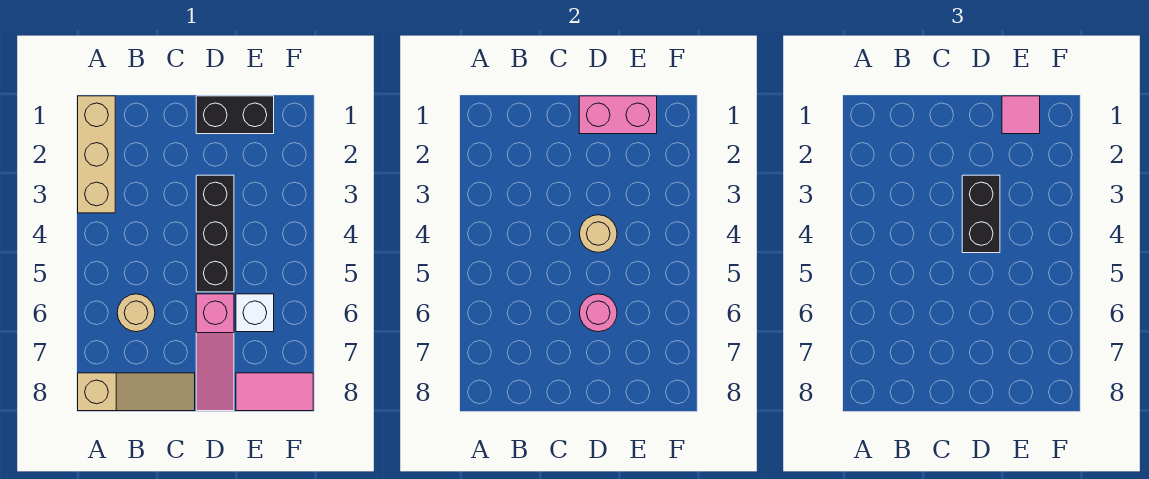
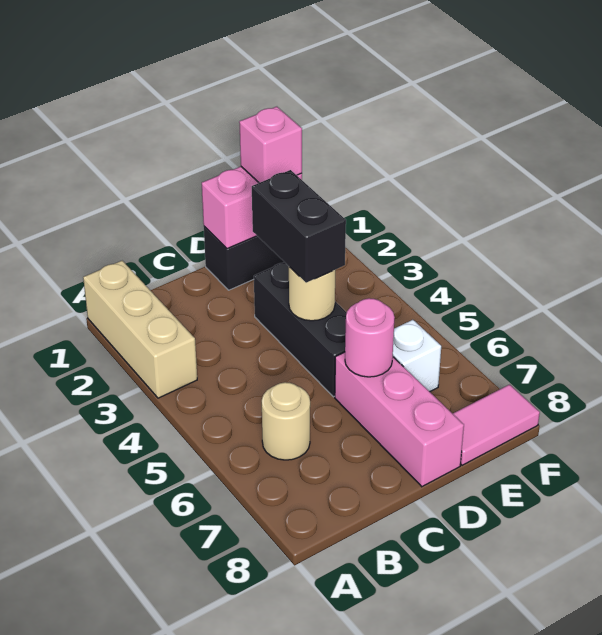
tan 1x3 slope [78,373,195,411] -> none
pink 1x3 slope [196,294,234,411] -> pink 1x3 brick [335,352,464,487]
pink 1x1 tile [1002,96,1040,134] -> pink 1x1 brick [239,107,302,183]

